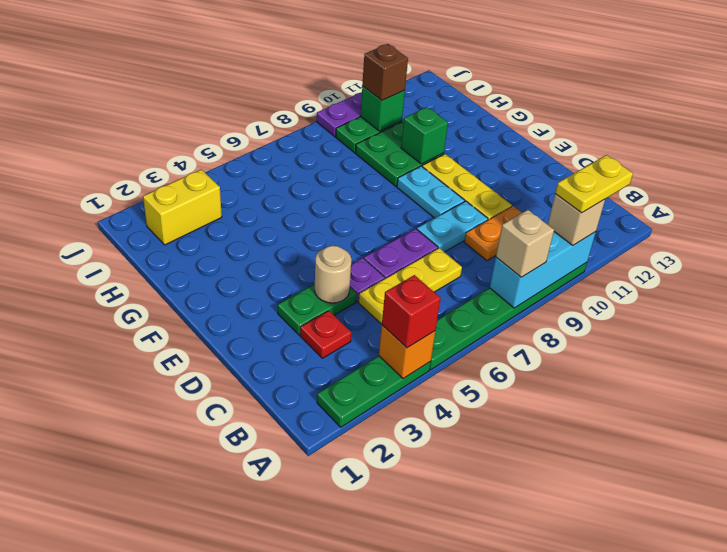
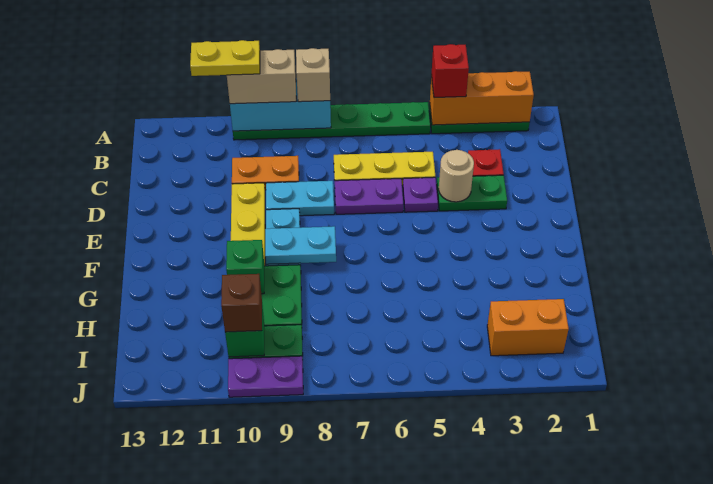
orange 1x1 brick [379,325,435,379] -> orange 1x3 brick [430,71,534,125]
tan 1x1 brick [548,194,605,245] -> tan 1x2 brick [227,49,296,104]
none -> cyan 1x2 plate [265,226,336,264]
yellow 1x2 brick [143,170,222,245] -> orange 1x2 brick [487,299,569,356]

